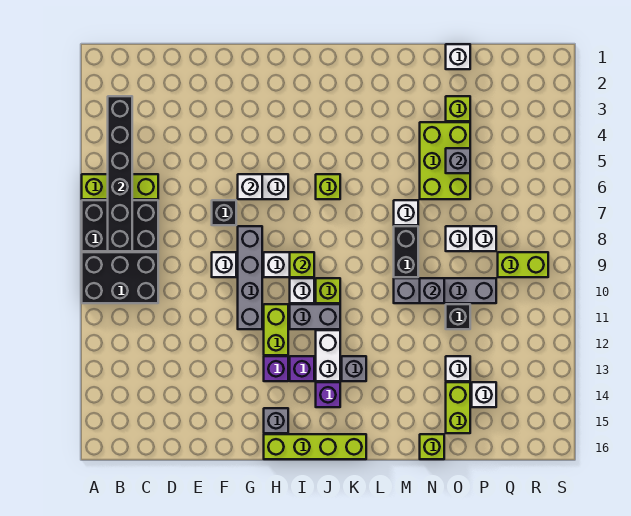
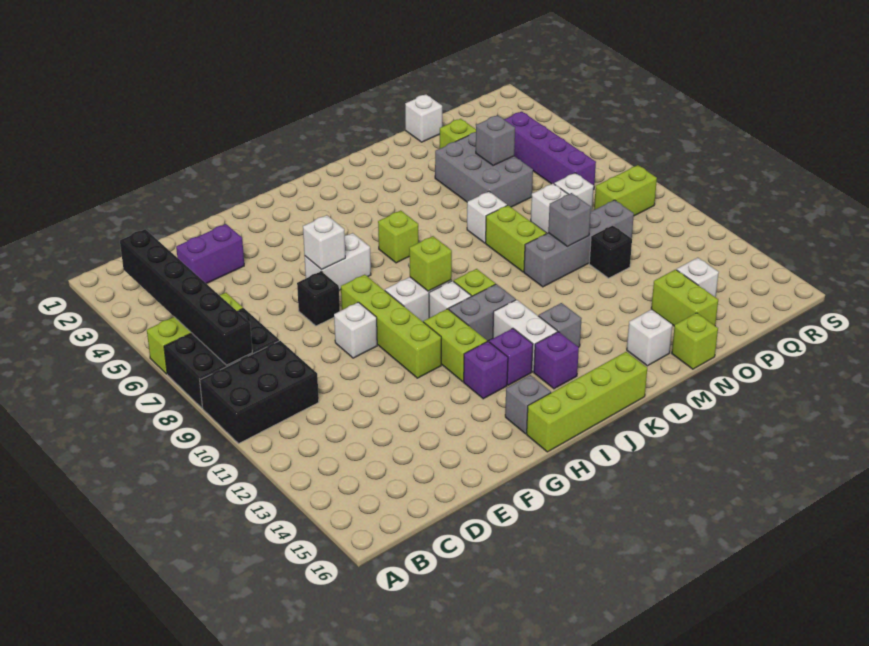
none -> purple 1x2 brick [176,224,244,284]
grey 1x4 brick [238,226,262,329] -> lime 1x4 brick [341,275,441,378]
black 1x2 brick [394,226,418,277] -> lime 1x2 brick [486,205,546,272]
lime 2x3 brick [420,122,470,199] -> grey 2x3 brick [435,132,533,207]
white 1x1 brick [446,356,470,381] -> white 1x1 brick moved to [627,309,672,366]
none -> purple 1x4 brick [504,112,596,190]

